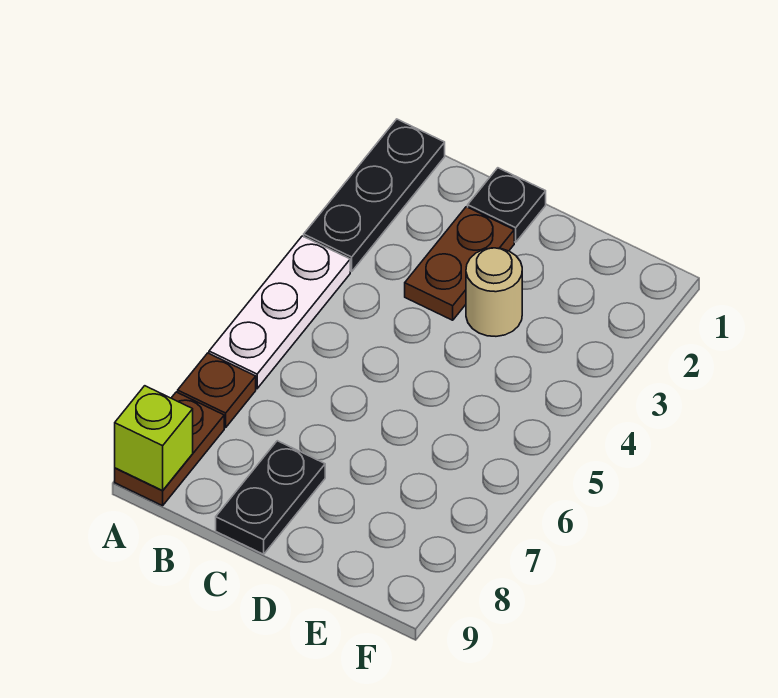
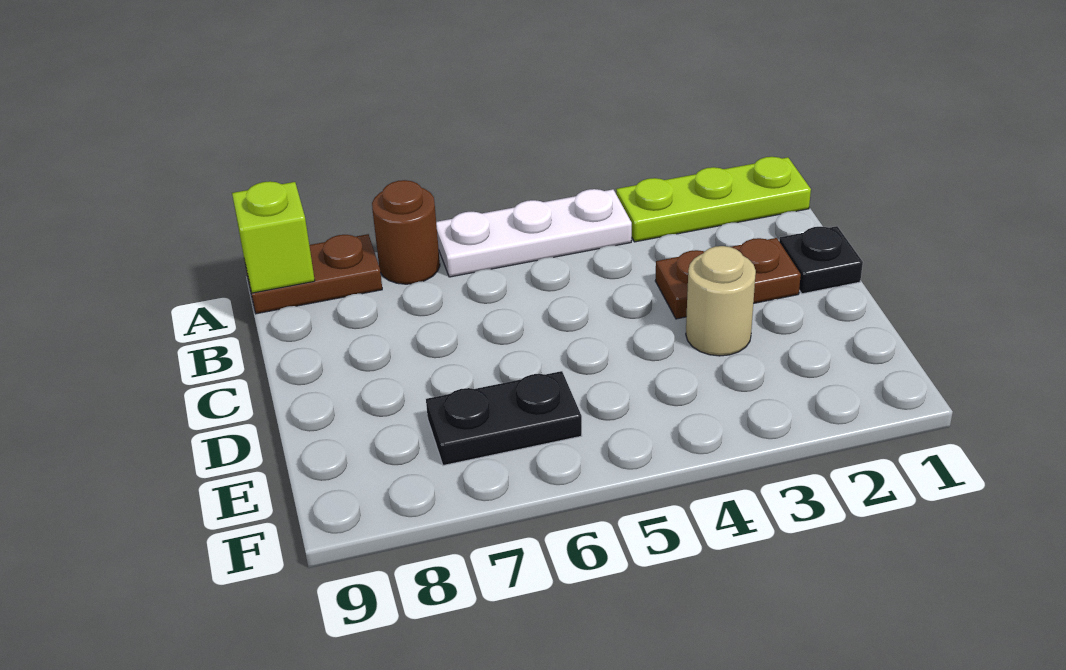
black 1x3 plate [304,119,445,272] -> lime 1x3 plate [616,157,811,242]
brown 1x1 plate [178,353,256,428] -> brown 1x1 round brick [372,180,440,284]
black 1x2 plate [216,441,325,554] -> black 1x2 plate moved to [426,371,582,466]

